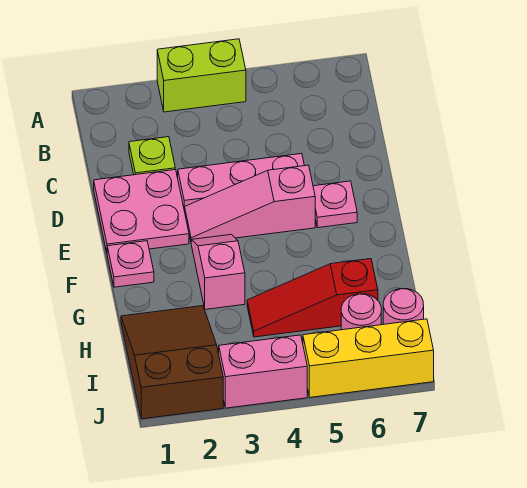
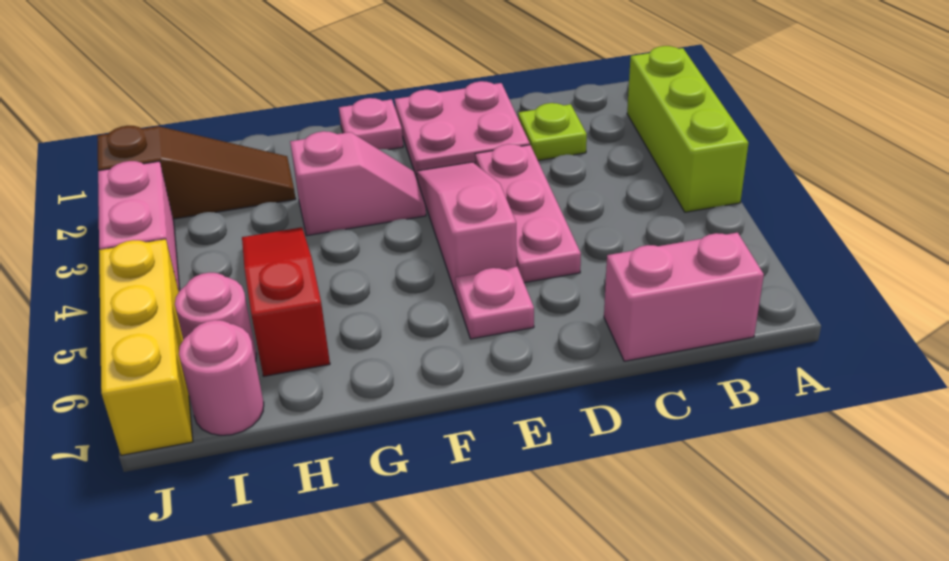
lime 1x2 brick [157,39,246,112] -> lime 1x3 brick [627,46,748,212]
none -> pink 1x2 brick [604,233,764,361]
brown 2x3 slope [121,306,223,419] -> brown 1x3 slope [97,126,296,219]

